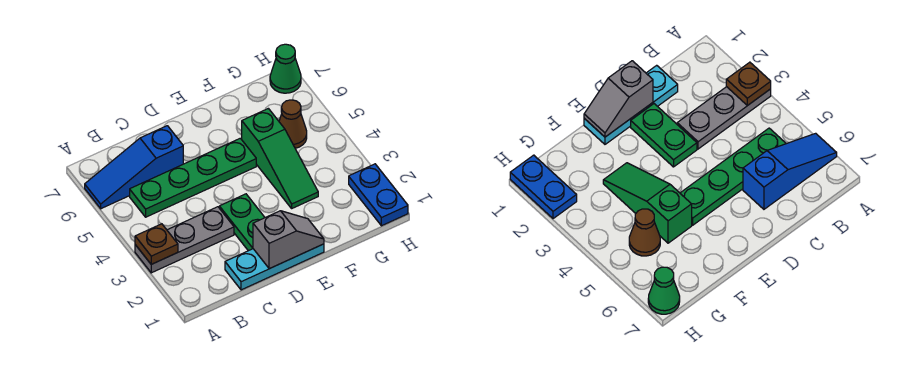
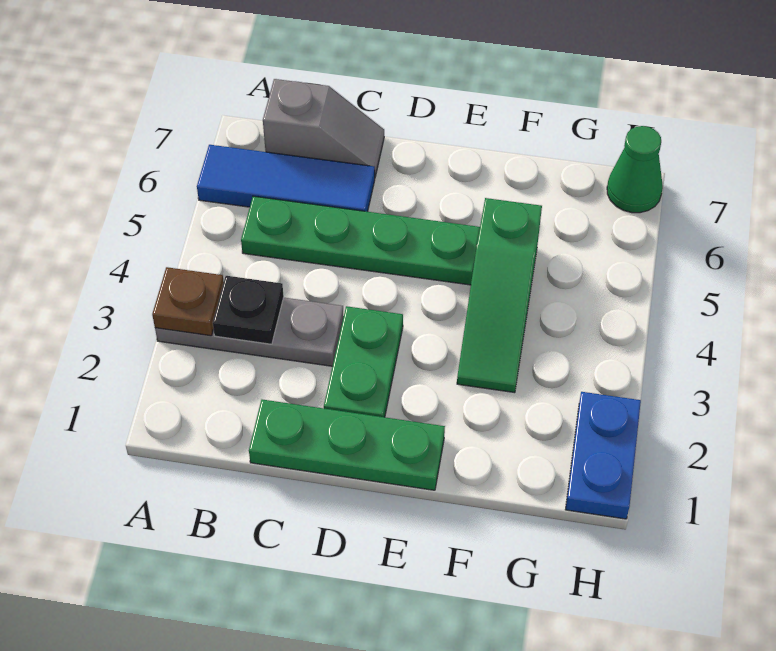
blue 1x3 slope [85,126,183,209] -> blue 1x3 tile [197,145,375,212]
none -> black 1x1 plate [213,276,284,344]
cyan 1x3 plate [225,244,324,290] -> green 1x3 plate [249,399,445,490]
grey 1x2 slope [253,211,324,269] -> grey 1x2 slope moved to [263,79,384,177]
brown 1x1 cone [279,100,307,148] -> none

